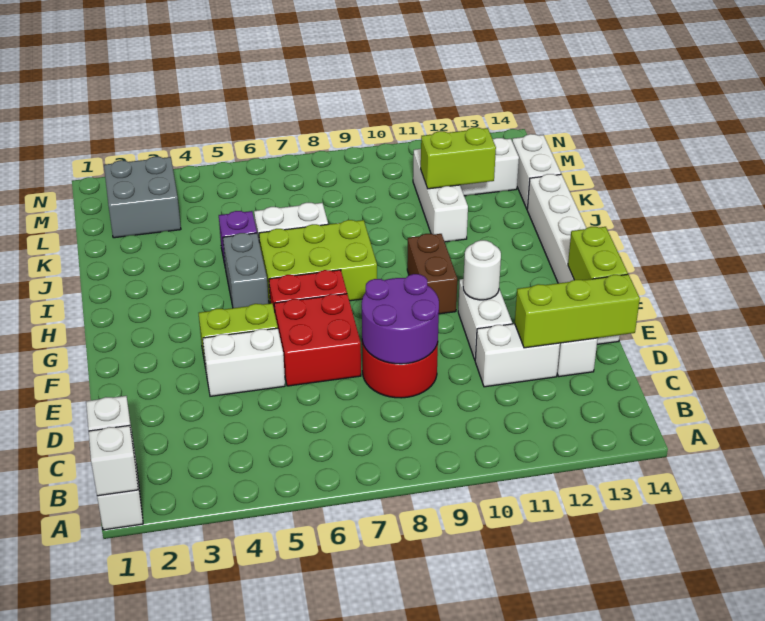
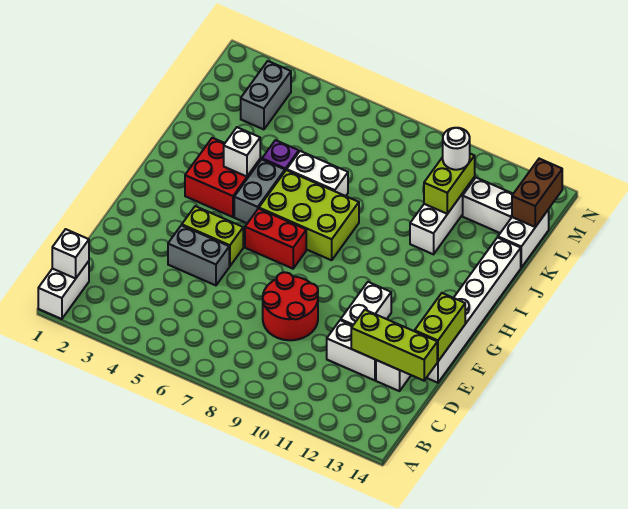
white 1x1 brick [89,425,138,496] -> white 1x1 brick moved to [224,127,260,177]
purple 2x2 round brick [362,274,439,364] -> none
white 1x2 brick [203,328,285,396] -> grey 1x2 brick [168,225,229,285]
red 2x2 brick [274,294,361,386] -> red 2x2 brick moved to [185,138,260,217]
white 1x1 round brick [463,240,501,300] -> white 1x1 round brick moved to [443,128,470,170]
brown 1x2 brick [407,234,457,314] -> brown 1x2 brick moved to [512,159,562,227]
lime 1x2 brick [421,127,496,189] -> lime 1x2 brick turned to [424,154,475,214]
grey 2x2 brick [104,157,181,238] -> grey 1x2 brick [241,61,291,129]

